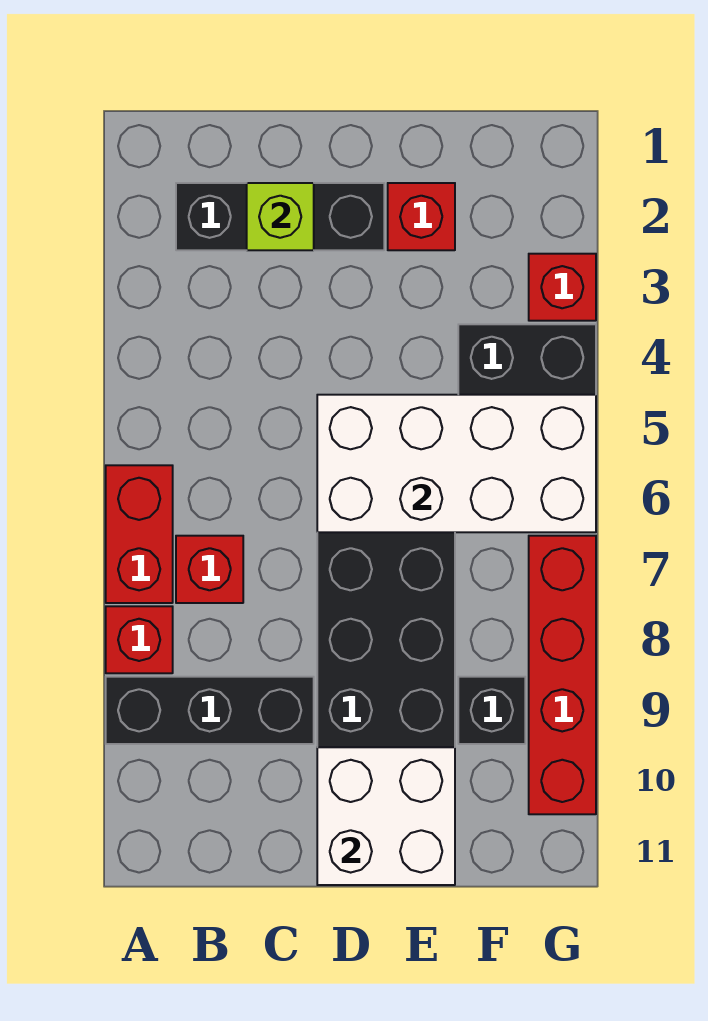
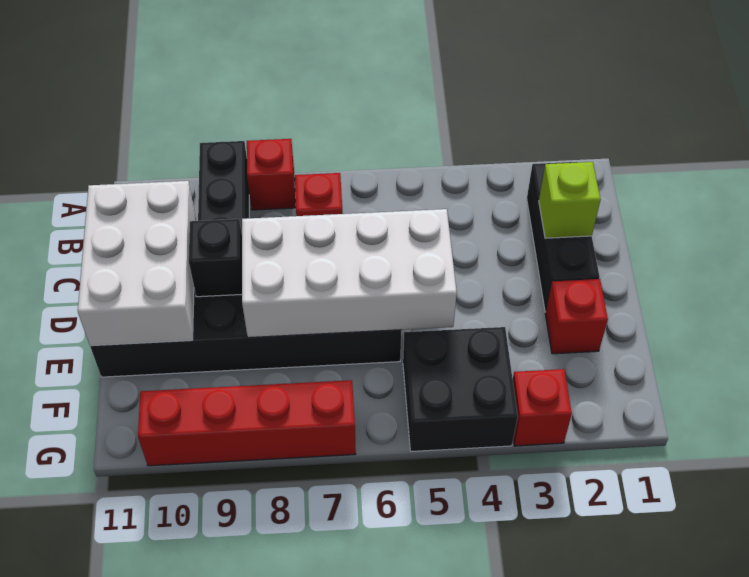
red 1x2 brick [106,465,173,603] -> none
white 2x4 brick [317,395,596,532] -> white 2x4 brick turned to [242,209,457,338]
white 2x2 brick [317,747,455,885] -> white 2x3 brick [78,181,196,346]
black 1x1 brick [458,677,525,744] -> black 1x1 brick moved to [189,219,242,297]

